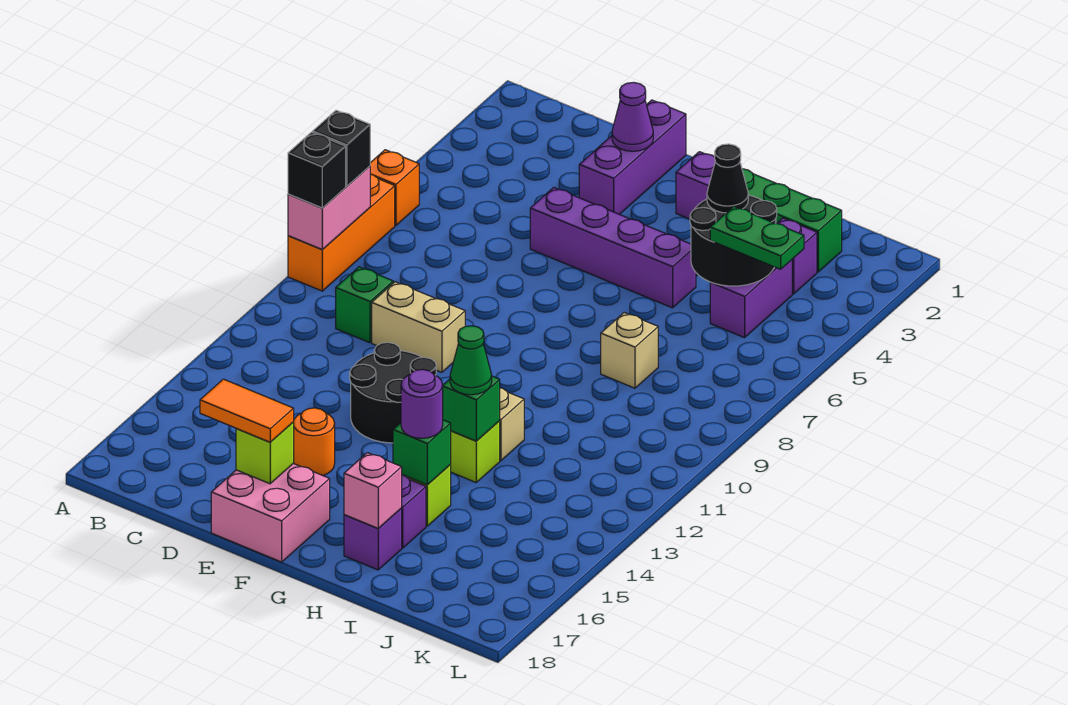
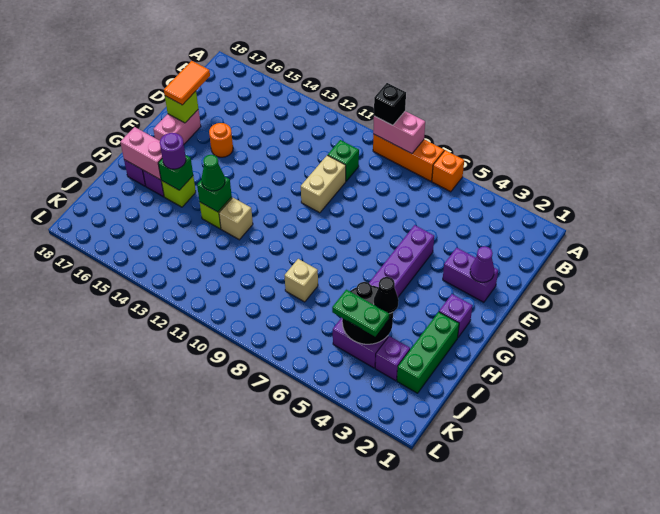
black 1x1 brick [313,110,370,186] -> none
purple 1x3 brick [579,100,686,214] -> purple 1x2 brick [443,248,498,302]
black 2x2 round brick [350,342,436,443] -> none
pink 2x2 brick [211,463,330,562] -> pink 1x2 brick [153,109,201,144]
pink 1x1 brick [344,453,402,528] -> pink 1x2 brick [120,127,162,180]
green 1x2 plate [710,206,804,269] -> green 1x2 plate turned to [332,290,389,336]

